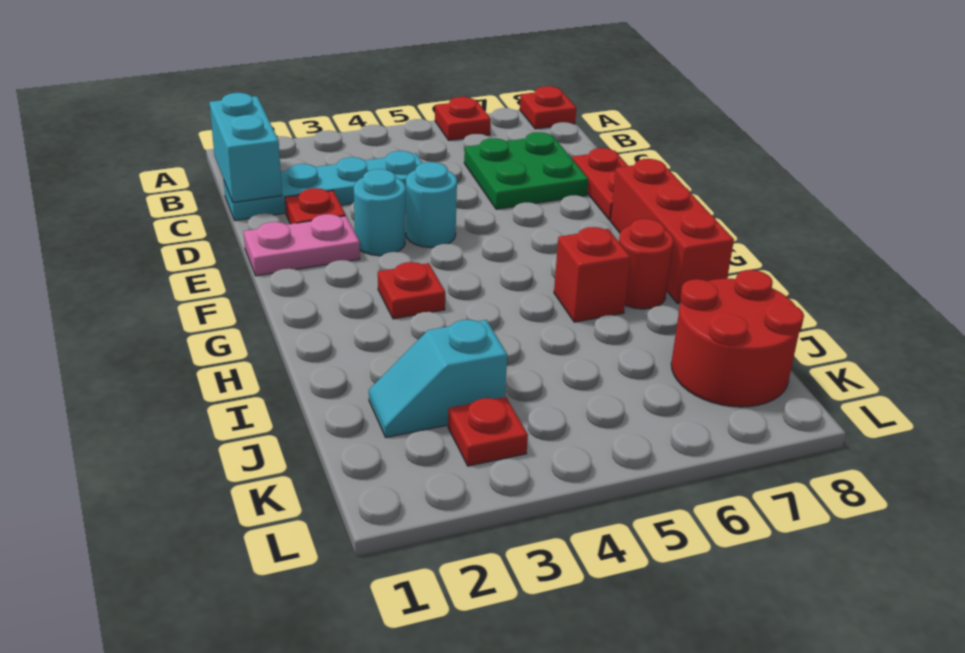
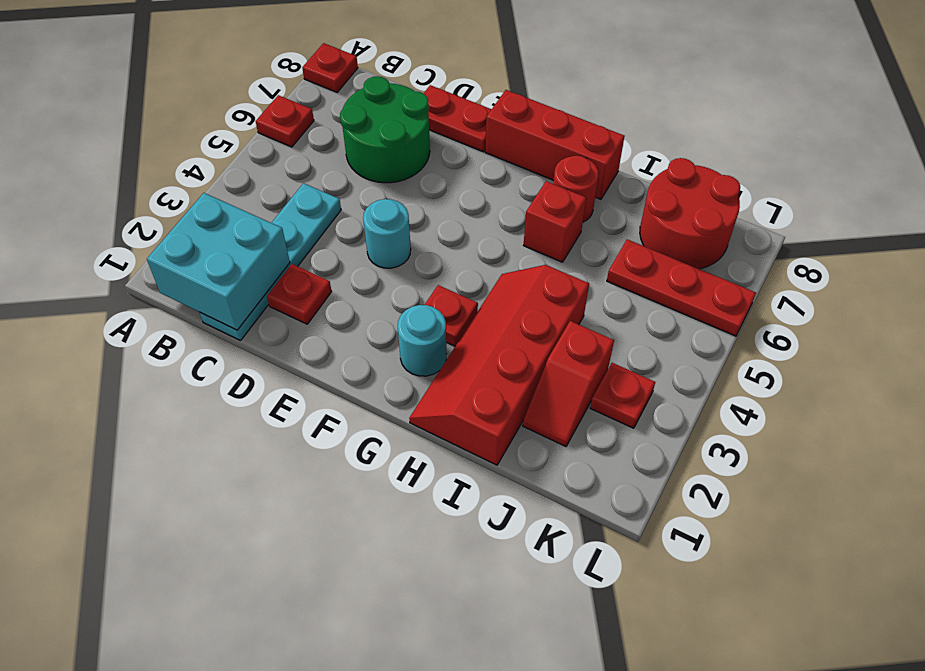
cyan 1x2 brick [209,93,282,203] -> cyan 2x2 brick [147,193,290,330]
green 2x2 plate [464,132,588,209] -> green 2x2 round brick [340,76,430,183]
pink 1x2 plate [244,214,360,276] -> none
cyan 1x1 round brick [354,169,406,256] -> cyan 1x1 round brick moved to [398,305,447,376]
none -> red 2x4 slope [409,265,589,465]
cyan 1x2 slope [369,320,507,437] -> red 1x2 slope [523,321,614,446]
none -> red 1x3 plate [607,239,756,336]

